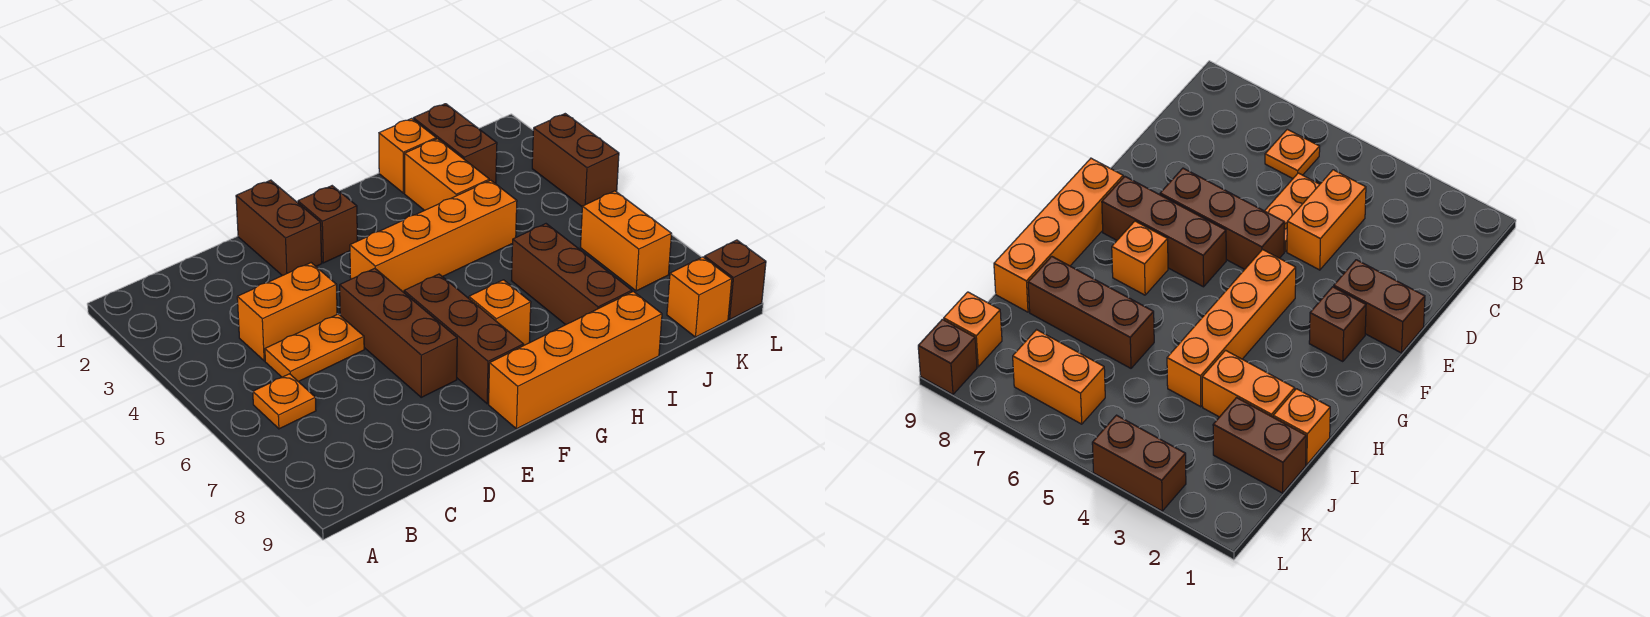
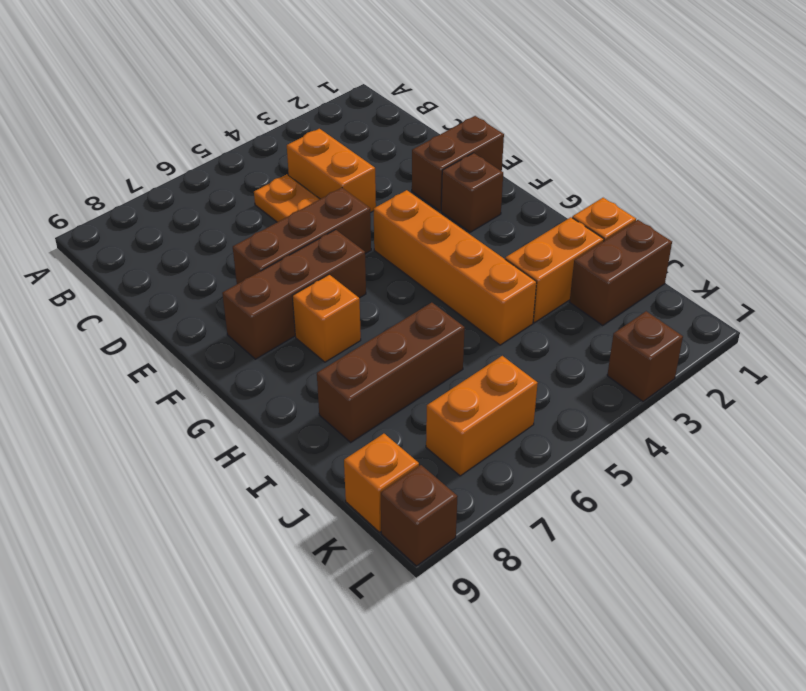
orange 1x1 plate [253,374,316,429] -> none
orange 1x4 brick [489,291,662,429] -> none
brown 1x2 brick [532,114,619,206] -> brown 1x1 brick [607,311,683,401]

